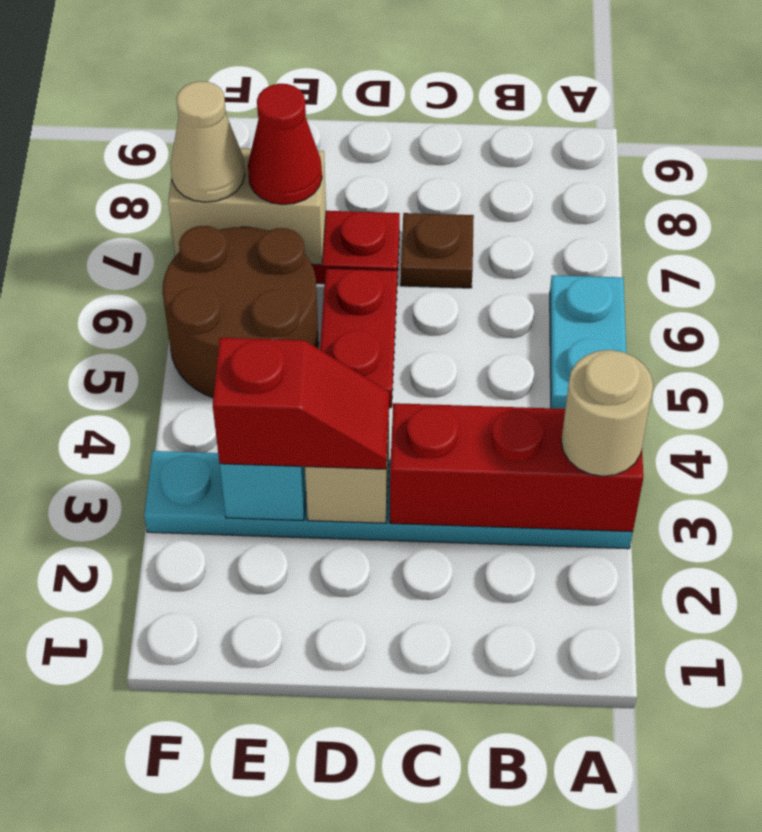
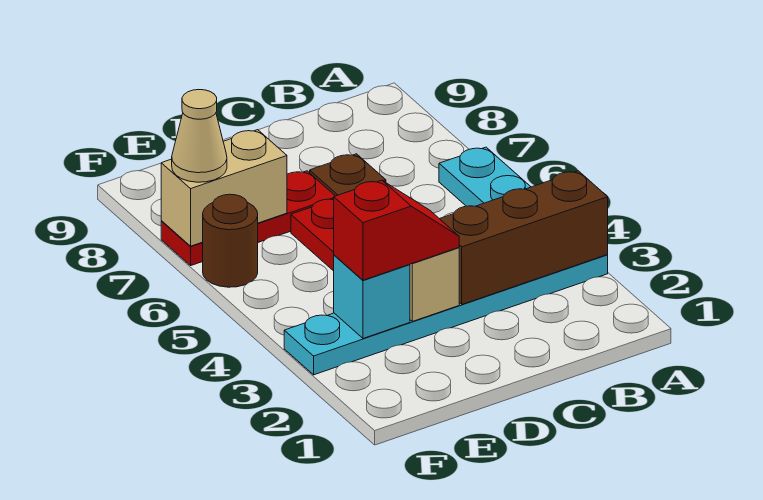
red 1x3 brick [390,403,643,532] -> brown 1x3 brick [440,171,608,304]
tan 1x1 round brick [561,350,653,476] -> none
brown 2x2 round brick [163,226,319,398] -> brown 1x1 round brick [203,194,258,287]
red 1x1 cone [248,84,322,204] -> none

